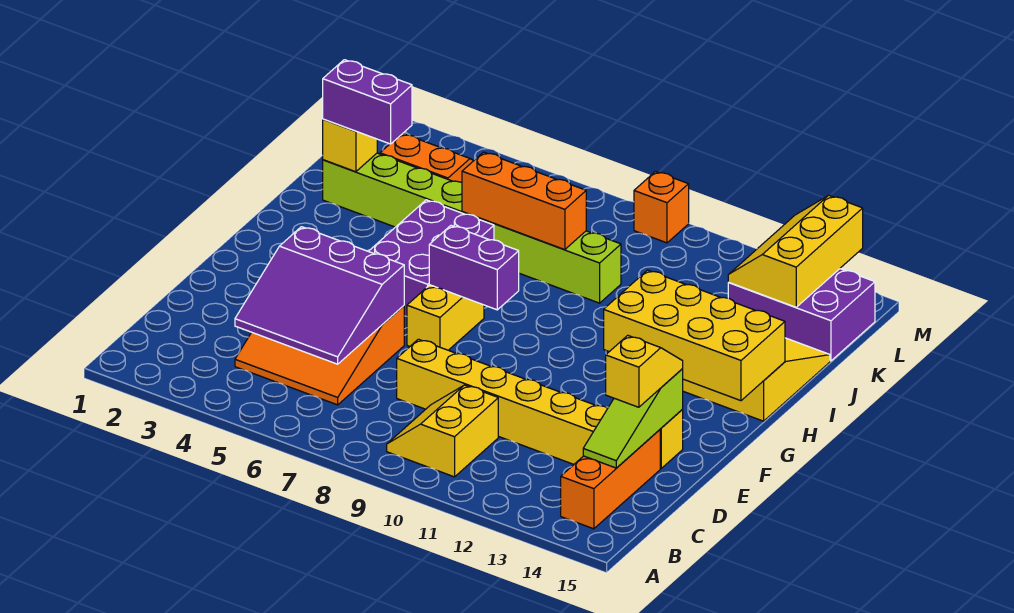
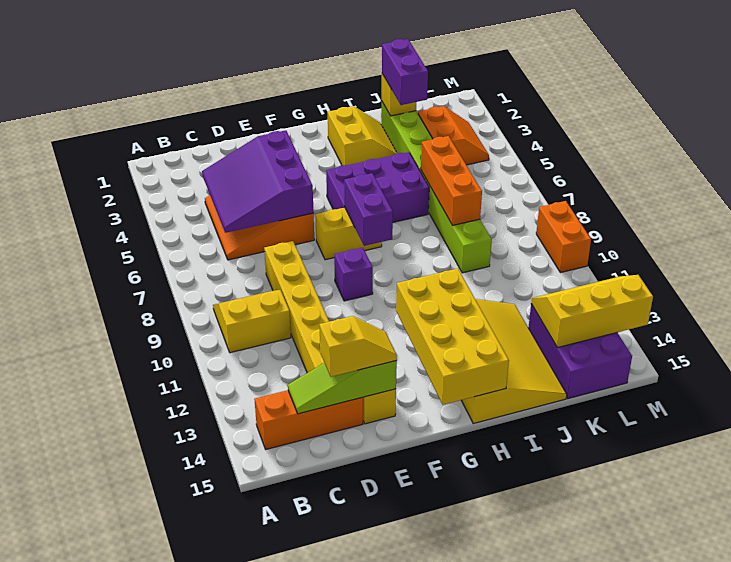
none -> purple 1x1 brick [334,248,373,301]
none -> yellow 2x2 slope [328,106,397,165]
orange 1x1 brick [634,171,689,243] -> orange 1x2 brick [536,201,591,273]

